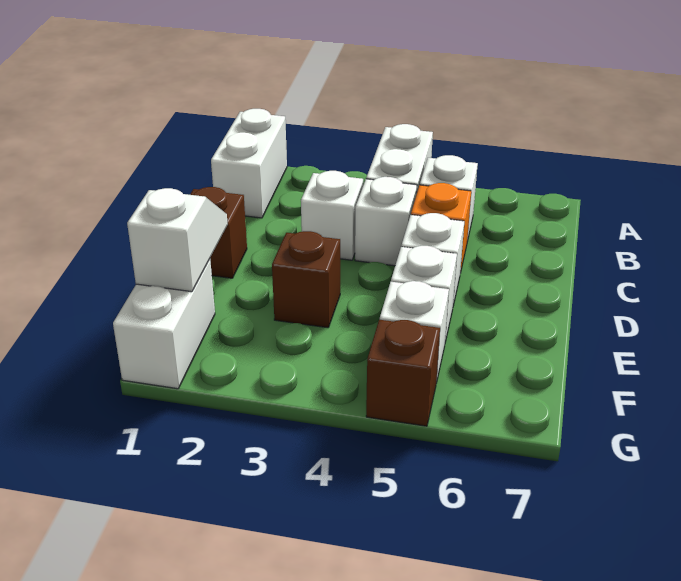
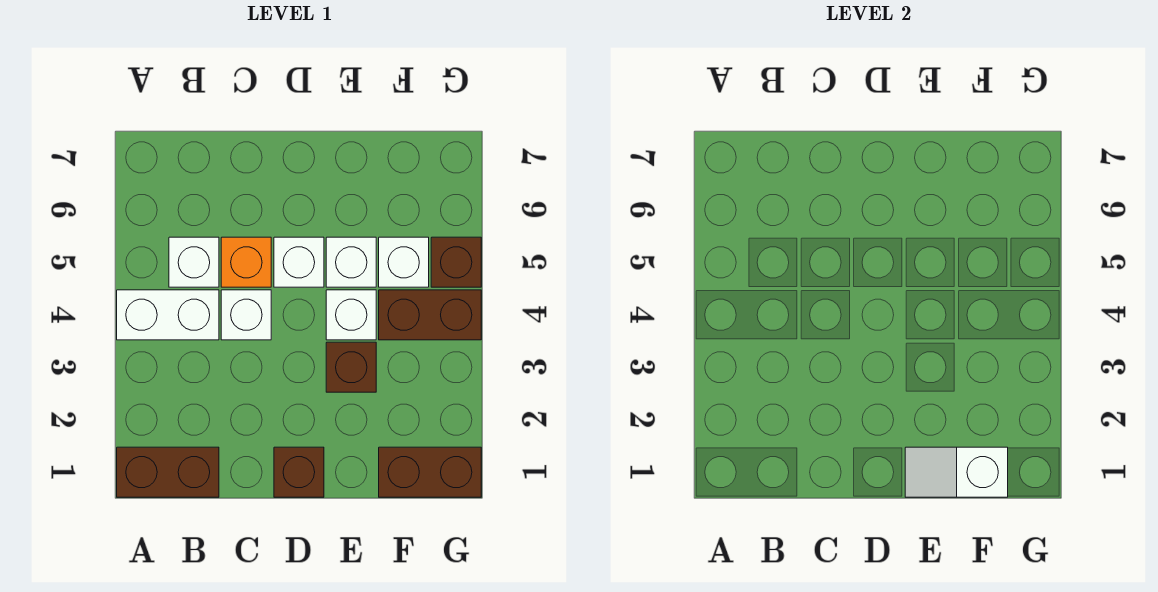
white 1x2 brick [211,109,287,218] -> brown 1x2 brick [117,447,219,497]
white 1x1 brick [301,171,363,260] -> white 1x1 brick moved to [326,290,376,340]
white 1x2 brick [113,259,215,389] -> brown 1x2 brick [379,447,481,497]
none -> brown 1x2 brick [379,290,481,340]

